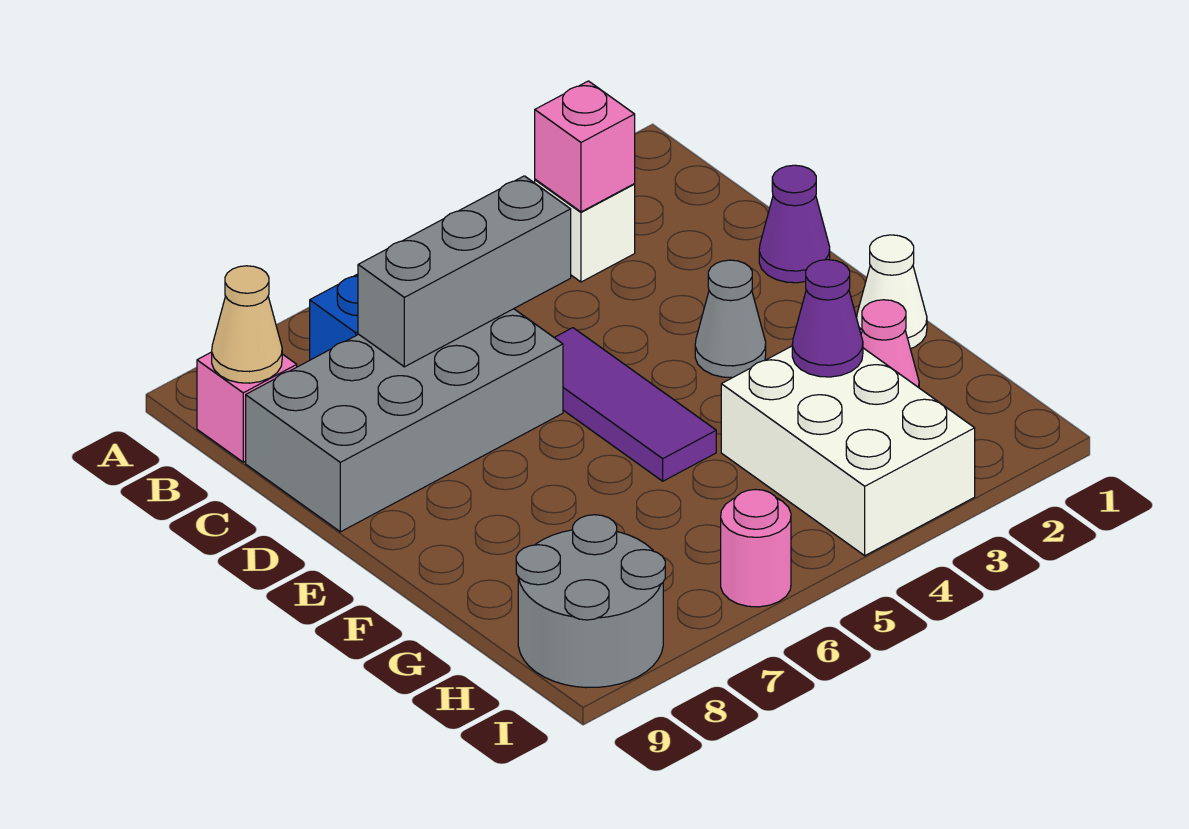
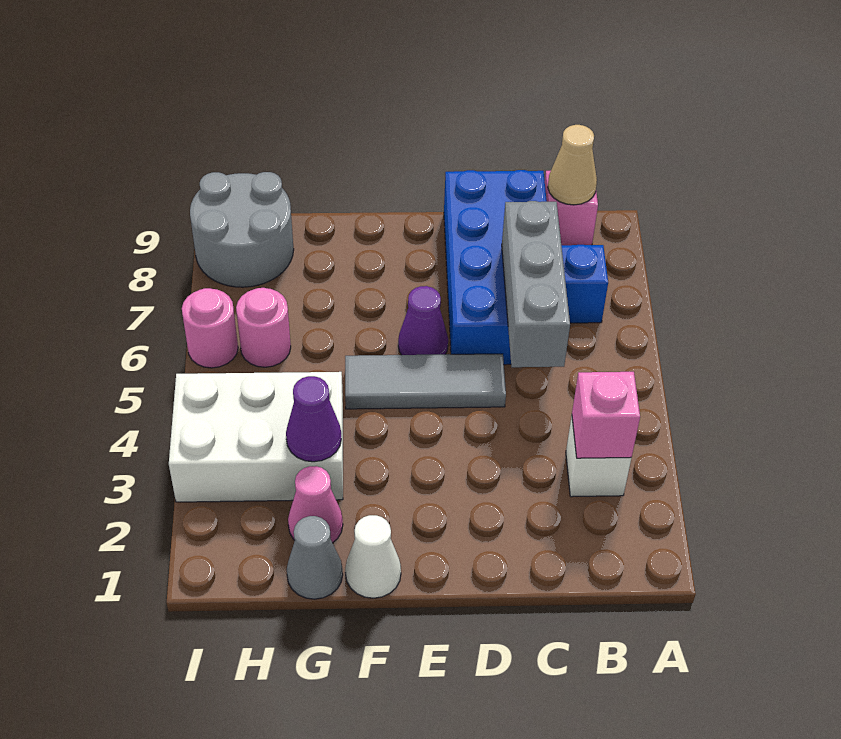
grey 2x4 brick [246,309,563,532] -> blue 2x4 brick [444,170,547,365]
purple 1x1 cone [759,165,830,283] -> purple 1x1 cone moved to [398,286,448,355]
purple 1x3 tile [554,328,716,481] -> grey 1x3 tile [345,354,506,409]
grey 1x1 cone [695,260,766,378] -> grey 1x1 cone moved to [287,516,343,599]
none -> pink 1x1 round brick [236,288,291,367]

